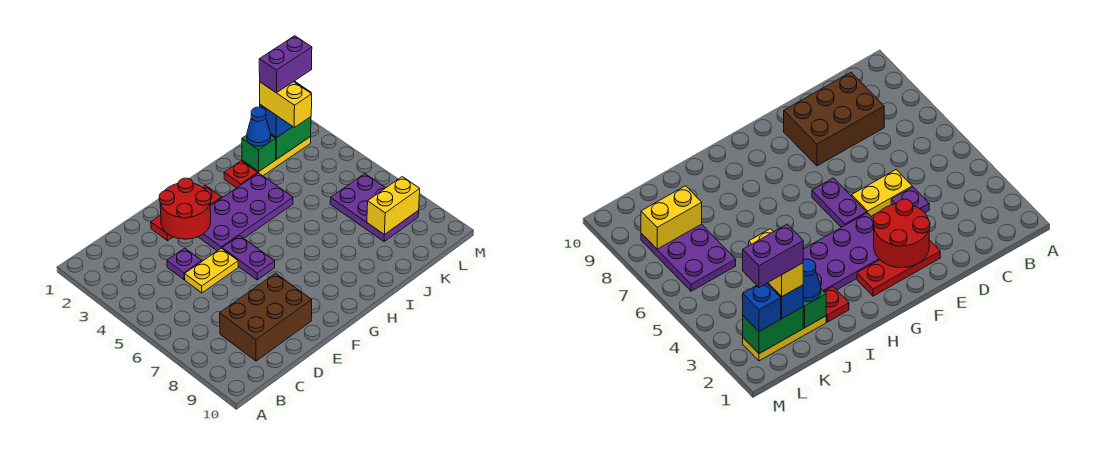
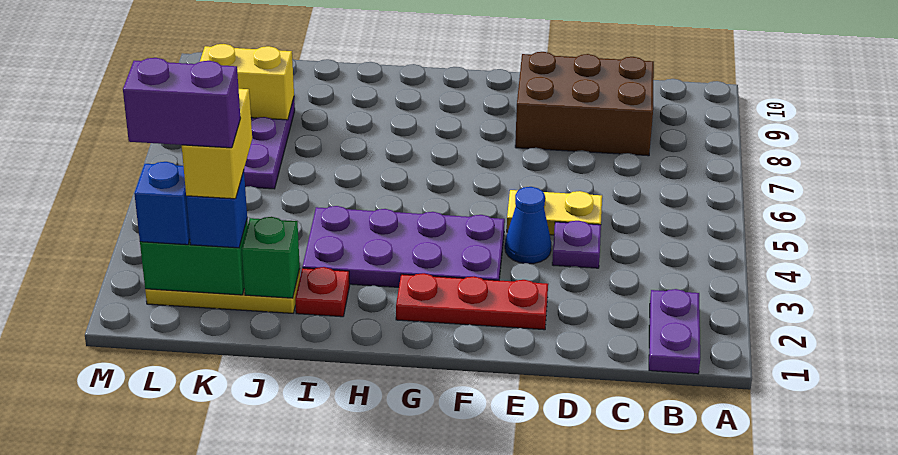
red 2x2 round brick [159,178,211,239] -> none
purple 1x2 plate [222,236,275,280] -> purple 1x2 plate moved to [649,289,700,374]
blue 1x1 cone [247,107,271,146] -> blue 1x1 cone moved to [505,187,551,264]

